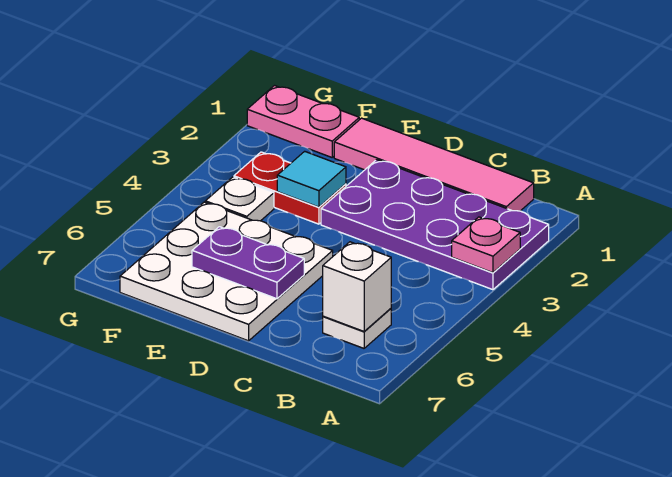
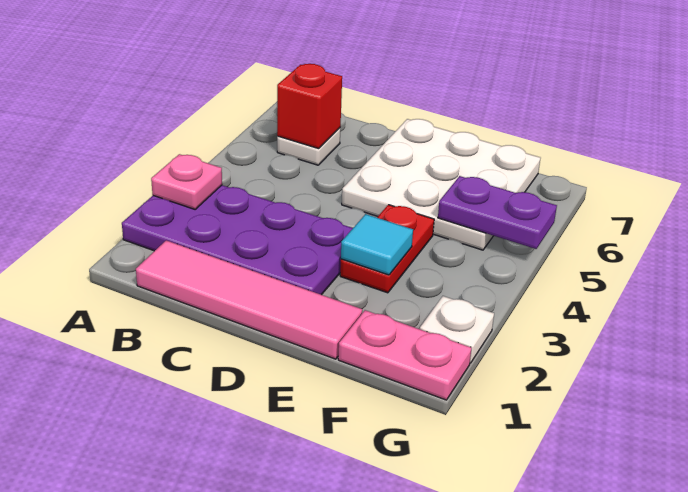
white 1x1 brick [323,242,391,331] -> red 1x1 brick [277,64,342,149]
purple 1x2 plate [192,227,304,299] -> purple 1x2 plate moved to [438,176,557,249]
red 1x2 plate [234,152,346,224] -> red 1x2 plate turned to [340,205,434,293]
white 1x1 plate [205,177,274,221] -> white 1x1 plate moved to [420,296,494,363]

